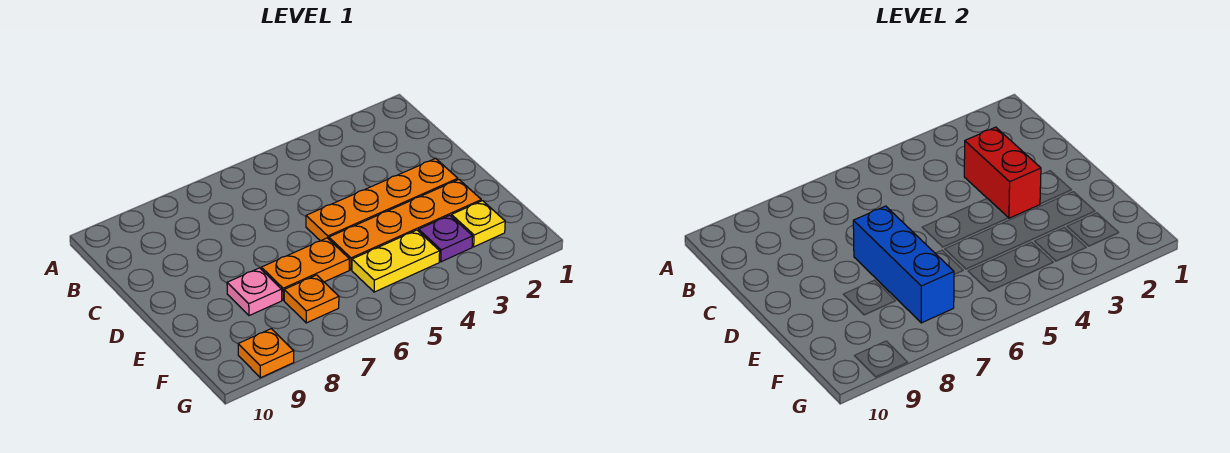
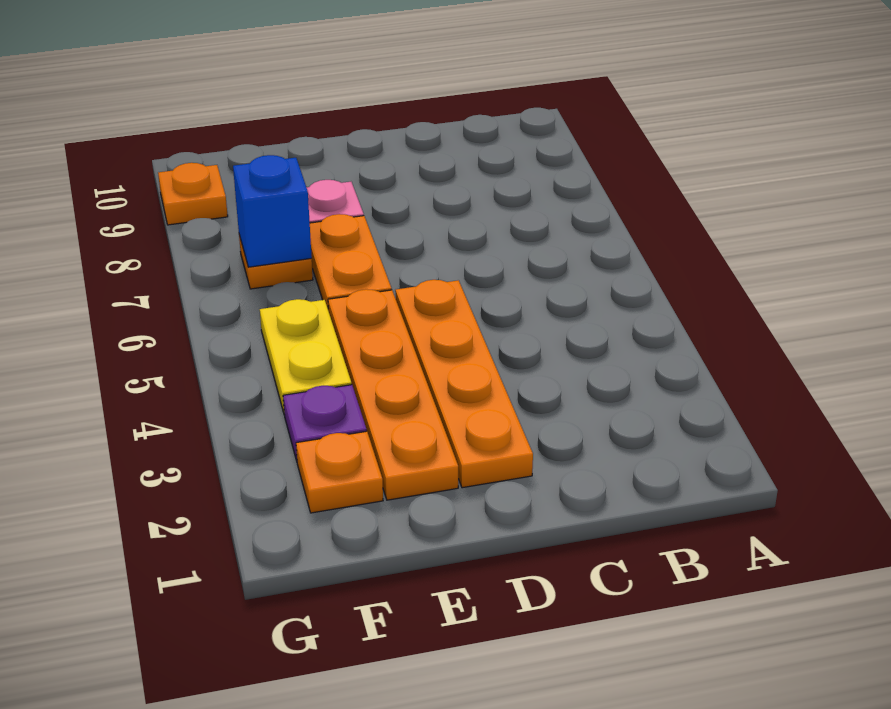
red 1x2 brick [964,127,1041,218] -> none
blue 1x3 brick [853,206,954,323] -> blue 1x1 brick [233,155,312,267]
yellow 1x1 plate [451,201,505,247] -> orange 1x1 plate [296,431,383,513]

